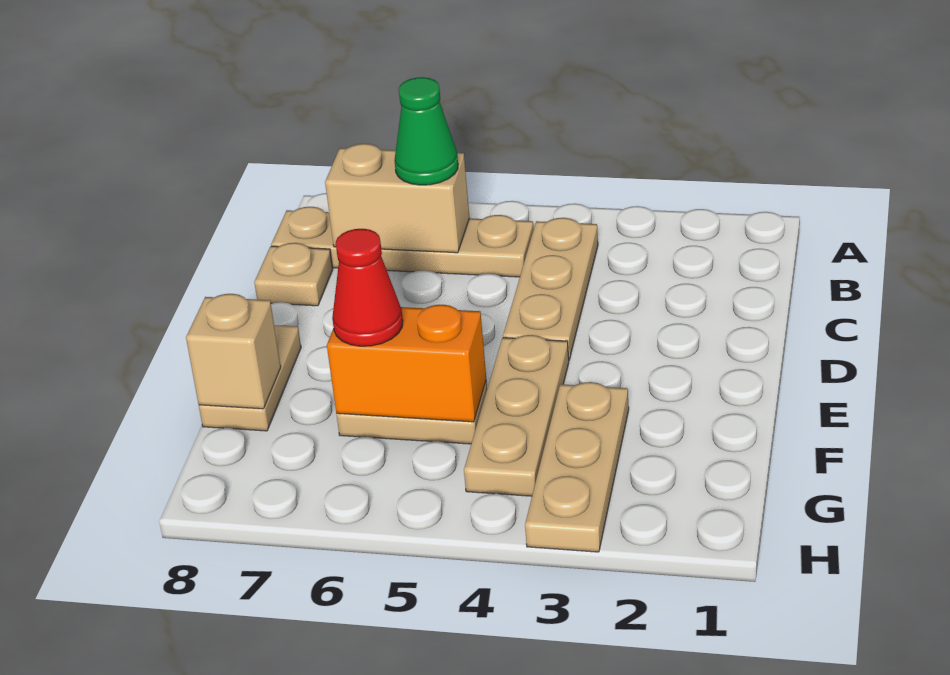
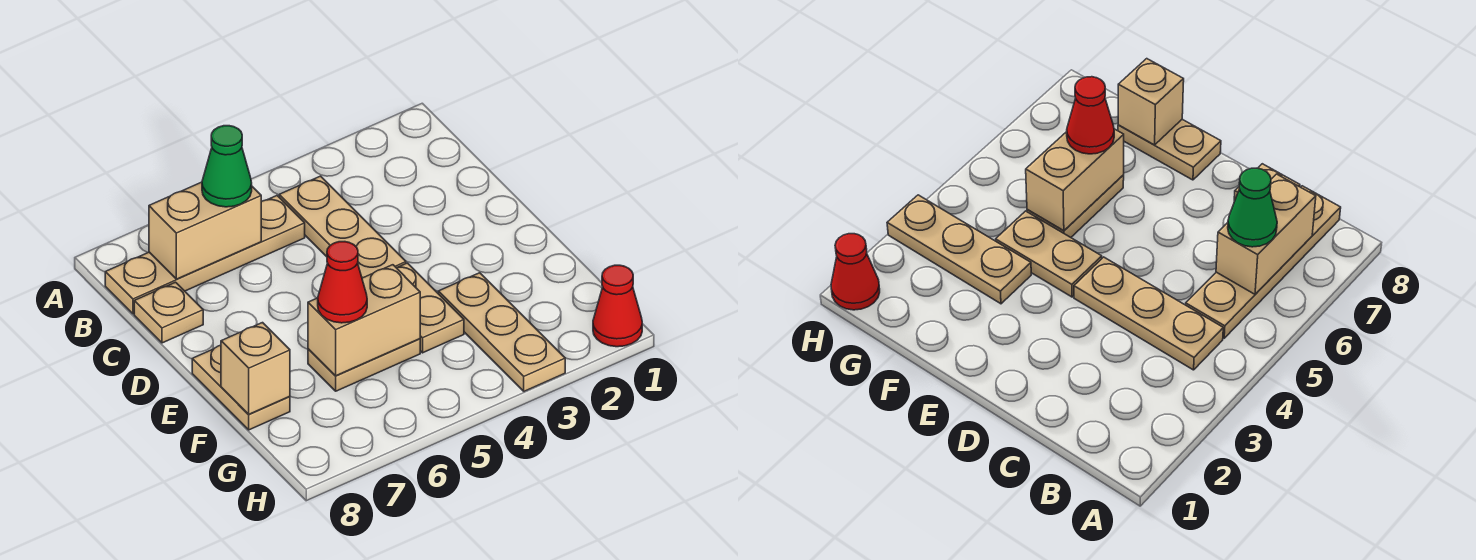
tan 1x3 plate [464,335,569,496] -> tan 1x2 plate [397,263,464,353]
orange 1x2 brick [327,305,486,422] -> tan 1x2 brick [308,265,420,376]
none -> red 1x1 cone [593,265,642,347]

